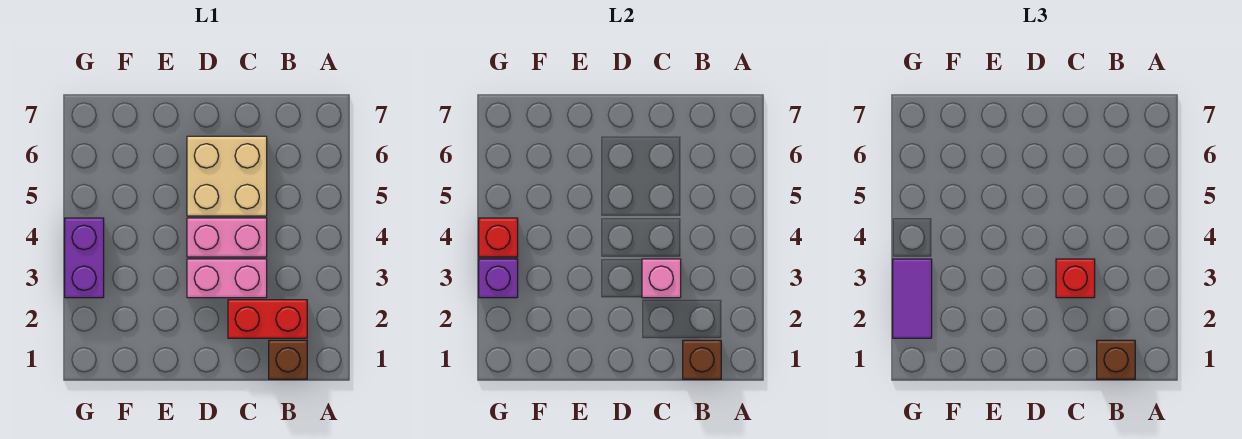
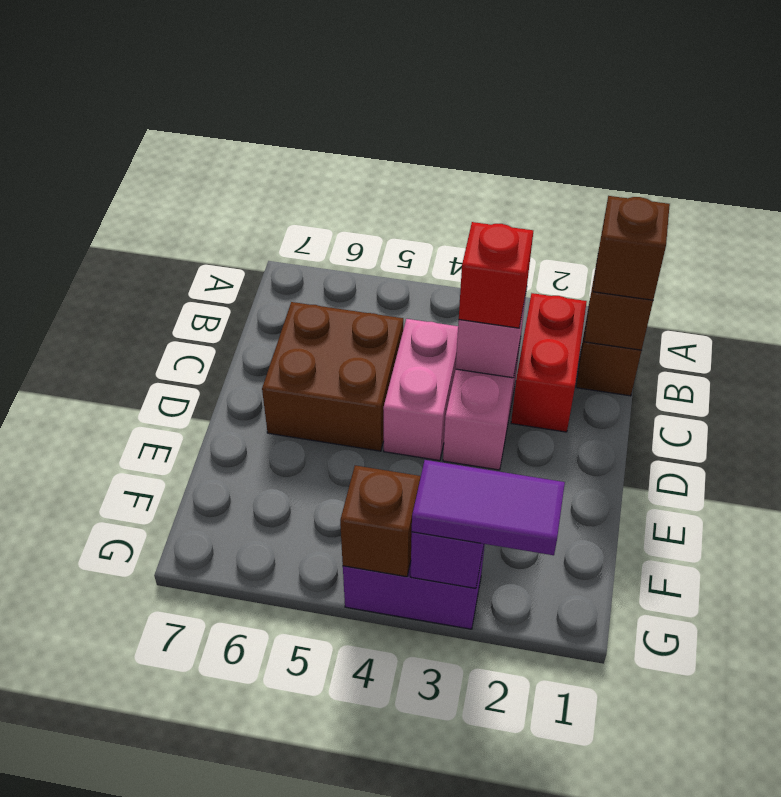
tan 2x2 brick [187,136,267,216] -> brown 2x2 brick [262,302,403,451]
red 1x1 brick [479,218,518,257] -> brown 1x1 brick [340,465,421,577]

